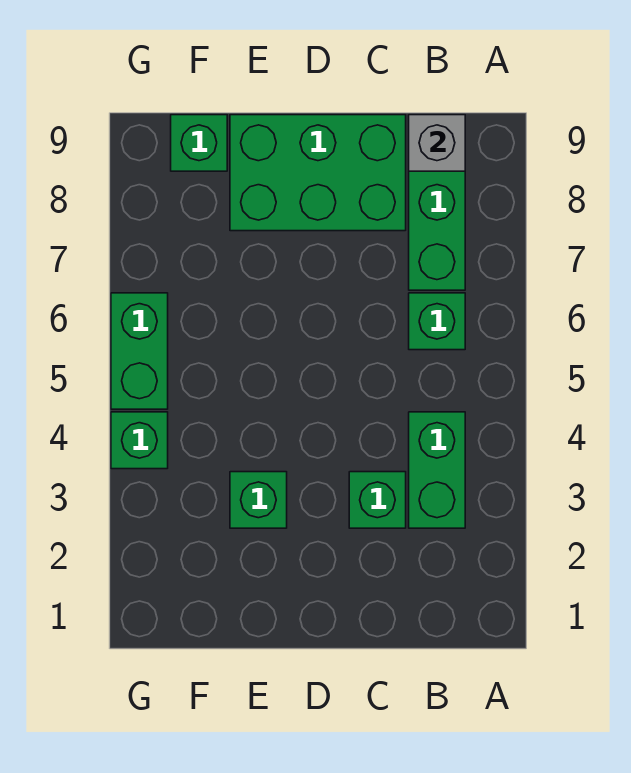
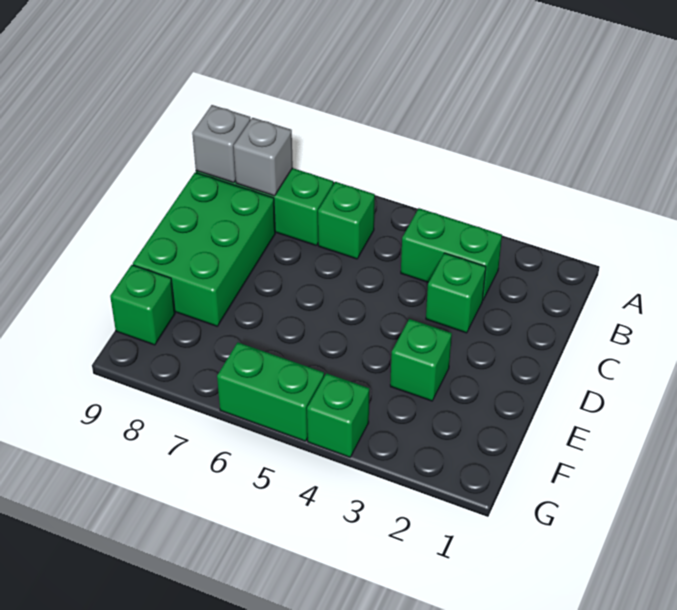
none -> grey 1x1 brick [234,118,293,196]

